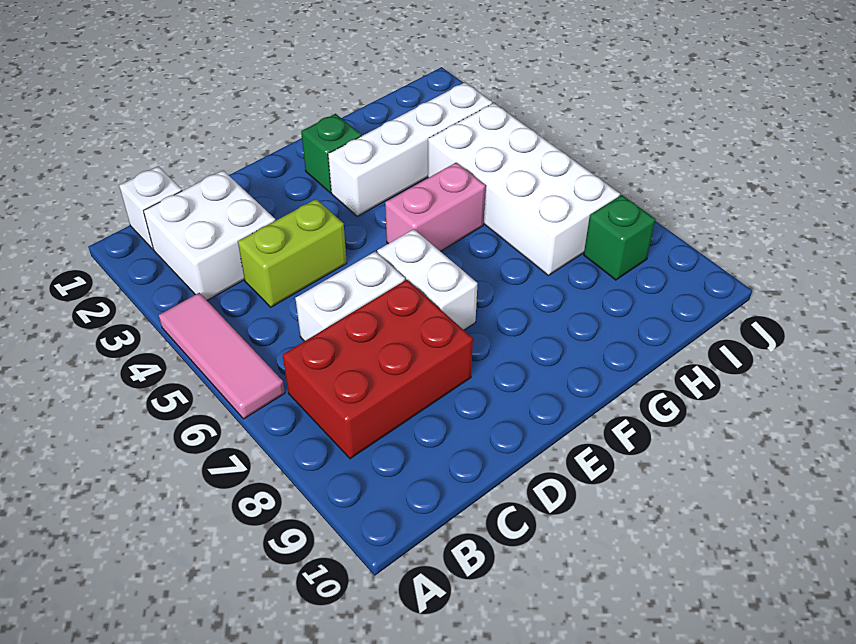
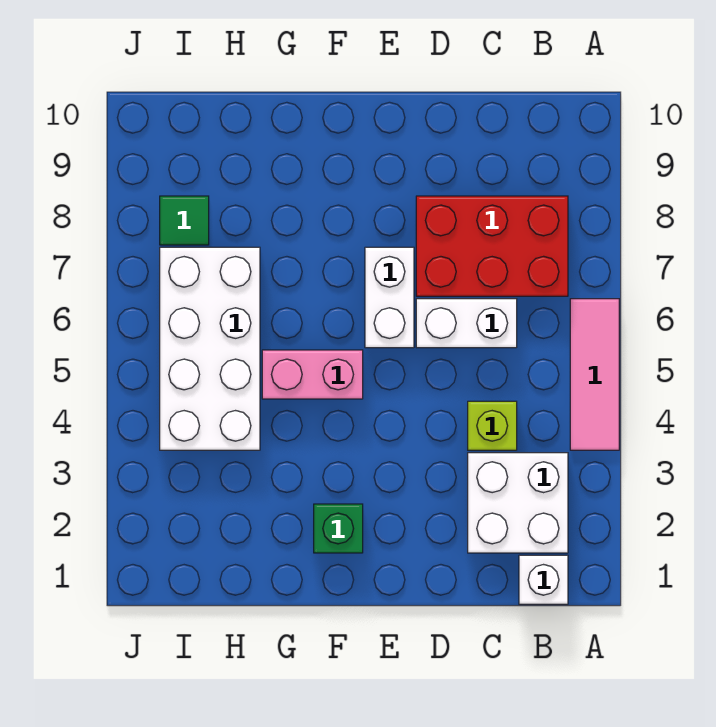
lime 1x2 brick [238,199,347,307] -> lime 1x1 brick [468,401,517,450]
white 1x4 brick [328,82,492,216] -> none
green 1x1 brick [584,195,656,280] -> green 1x1 tile [160,196,209,245]

